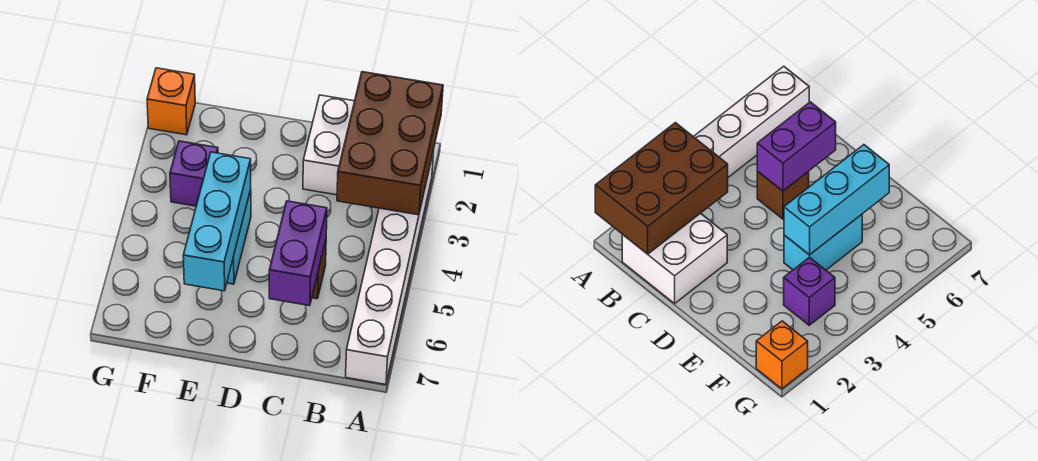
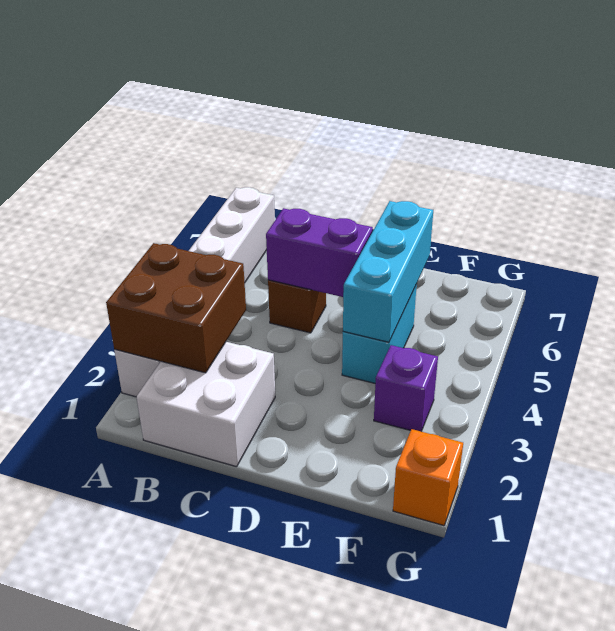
brown 2x3 brick [337,72,443,215] -> brown 2x2 brick [106,243,246,373]
purple 1x2 brick [269,201,327,306] -> purple 1x2 brick turned to [266,208,373,297]

